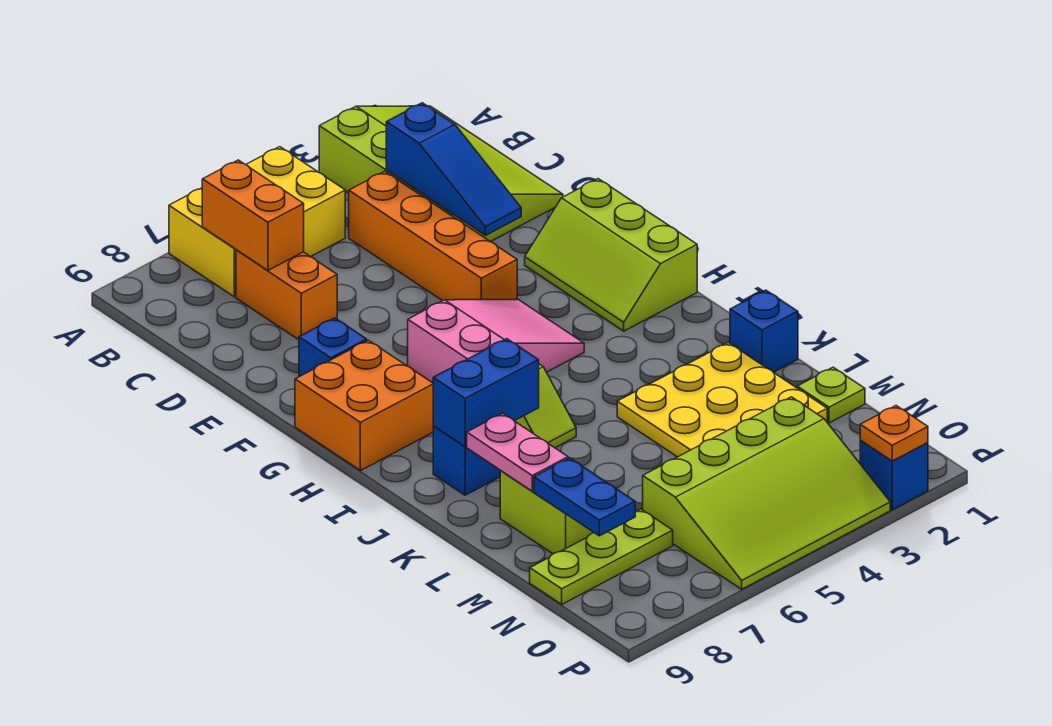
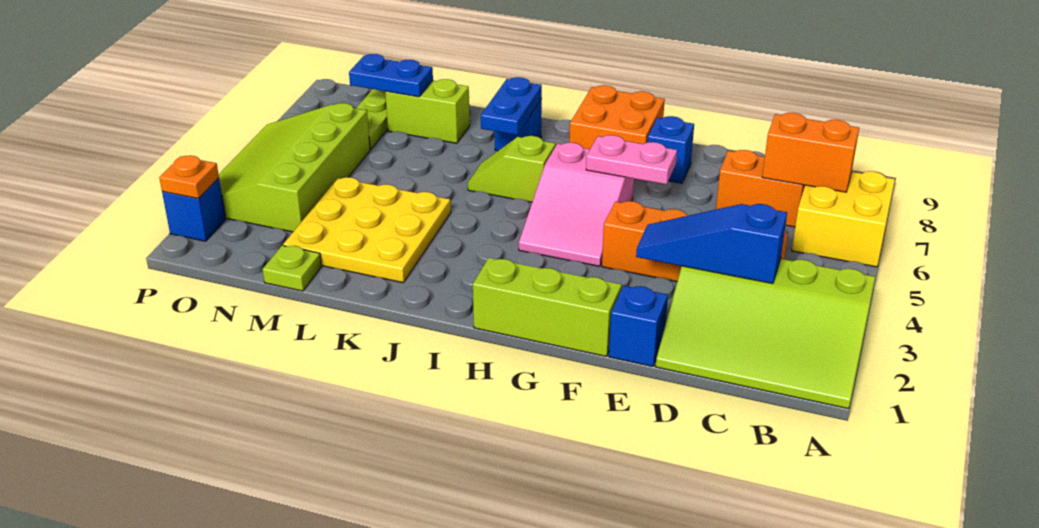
yellow 2x3 brick [169,147,345,297] -> yellow 2x2 brick [792,171,895,267]
blue 1x2 brick [433,339,539,446] -> blue 1x2 plate [481,77,542,135]
blue 1x1 brick [730,290,798,372] -> blue 1x1 brick moved to [609,286,668,366]
pink 1x2 plate [467,413,568,491] -> pink 1x2 plate moved to [586,135,677,184]

